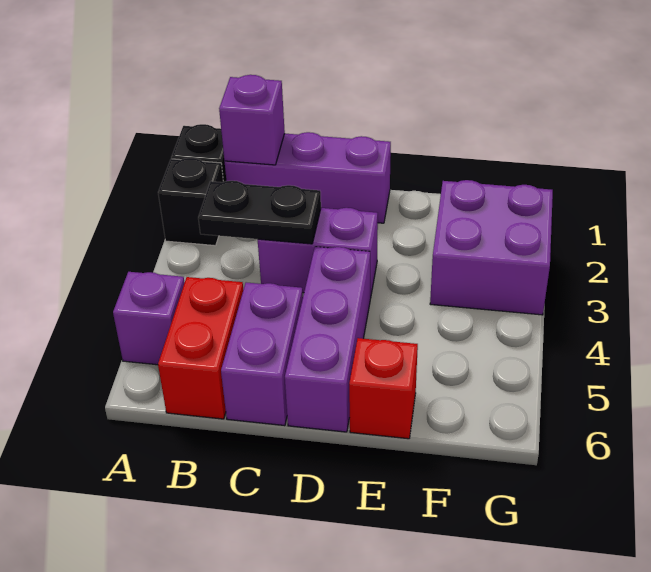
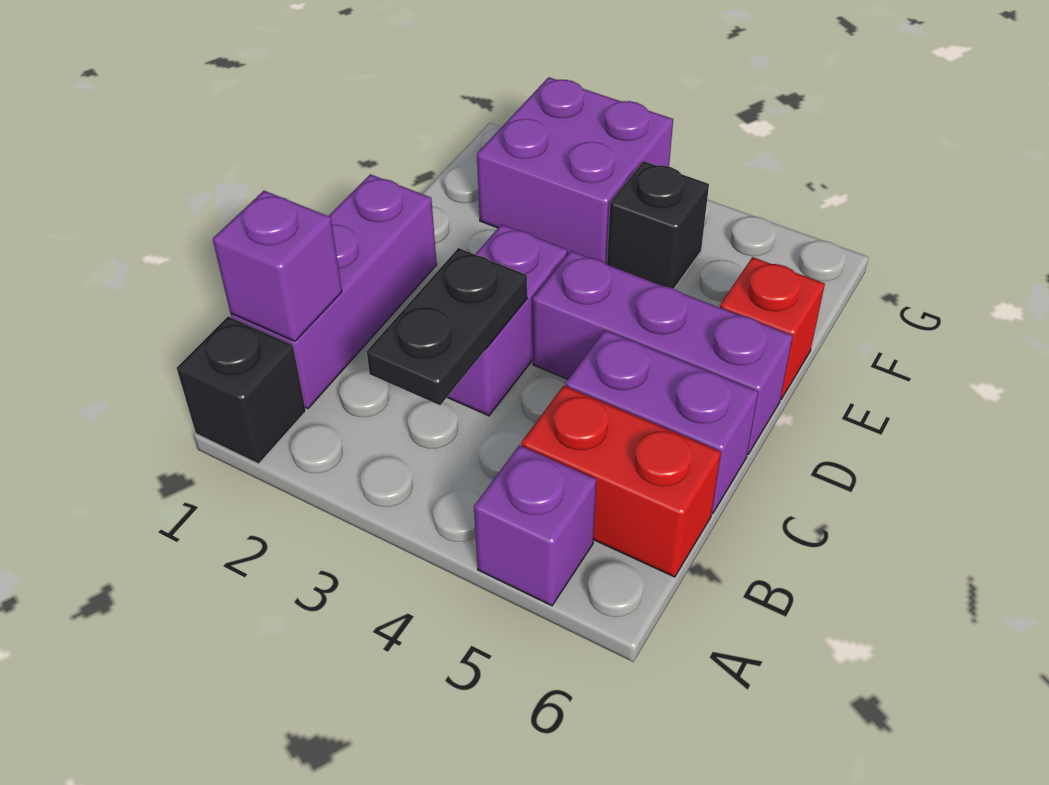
black 1x1 brick [158,158,223,246] -> black 1x1 brick moved to [607,161,709,289]

